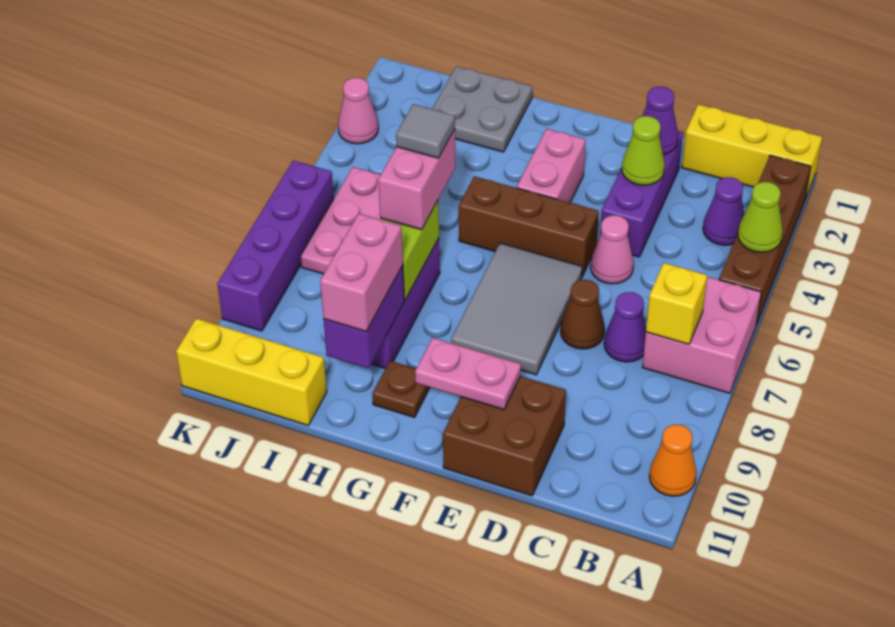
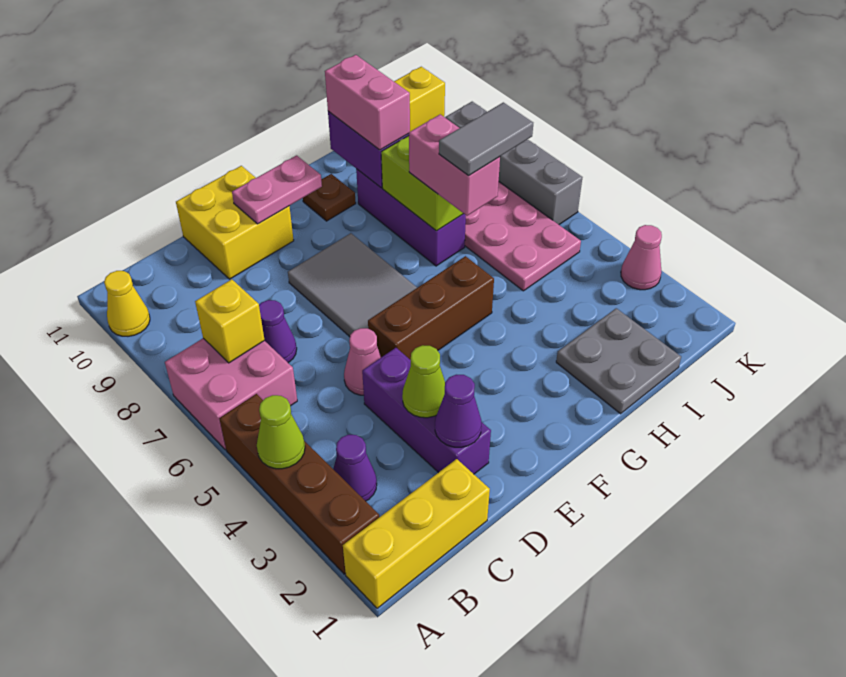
orange 1x1 cone [649,425,697,496] -> yellow 1x1 cone [104,271,150,336]
brown 1x1 cone [561,280,605,349] -> none
brown 2x2 brick [443,376,566,496] -> yellow 2x2 brick [176,166,294,279]
pink 1x2 brick [517,129,586,203] -> none
grey 1x1 tile [396,104,455,158] -> grey 1x2 tile [439,102,533,175]
purple 1x4 brick [218,161,334,331] -> grey 1x4 brick [445,102,583,225]

